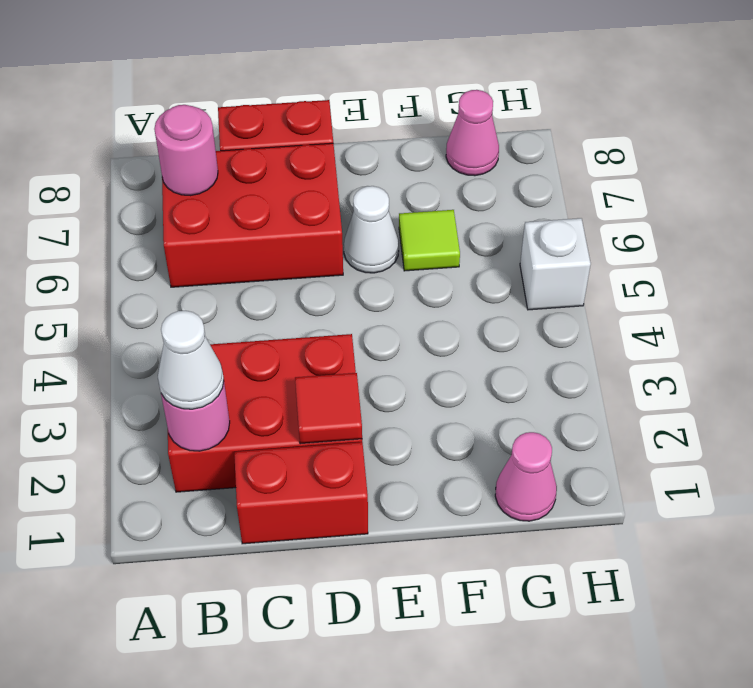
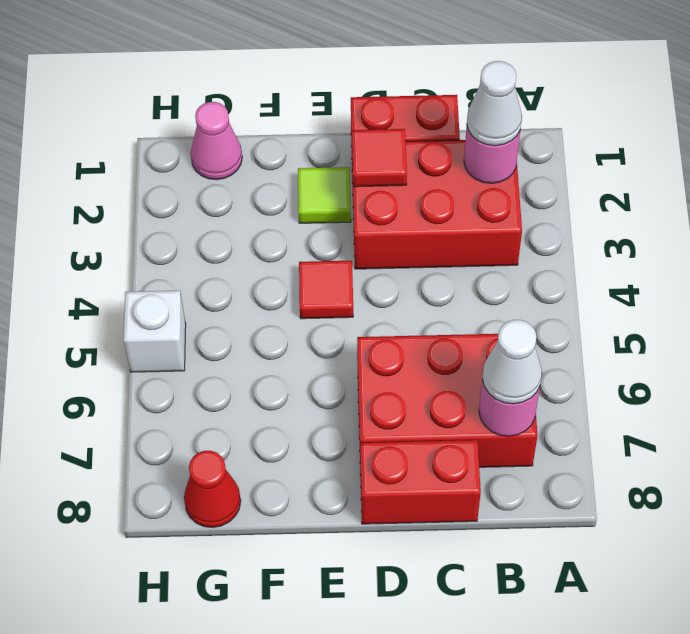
none -> red 1x1 tile [299,261,353,319]
white 1x1 cone [344,186,399,273] -> white 1x1 cone moved to [482,320,542,404]
lime 1x1 tile [399,210,460,271] -> lime 1x1 tile moved to [298,167,351,223]
pink 1x1 cone [446,90,499,176] -> red 1x1 cone [184,451,241,527]

